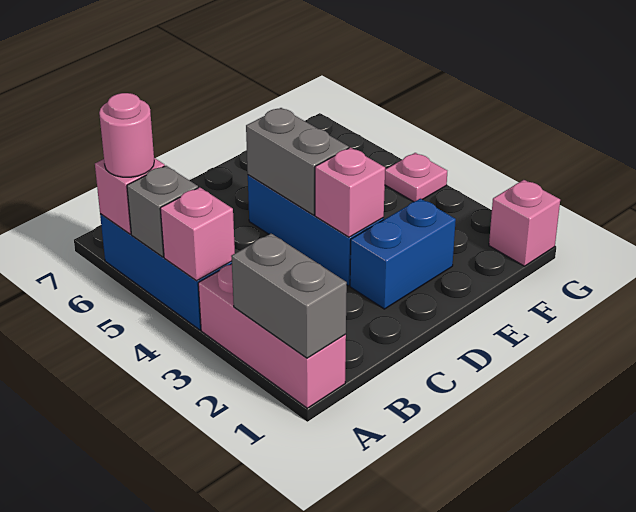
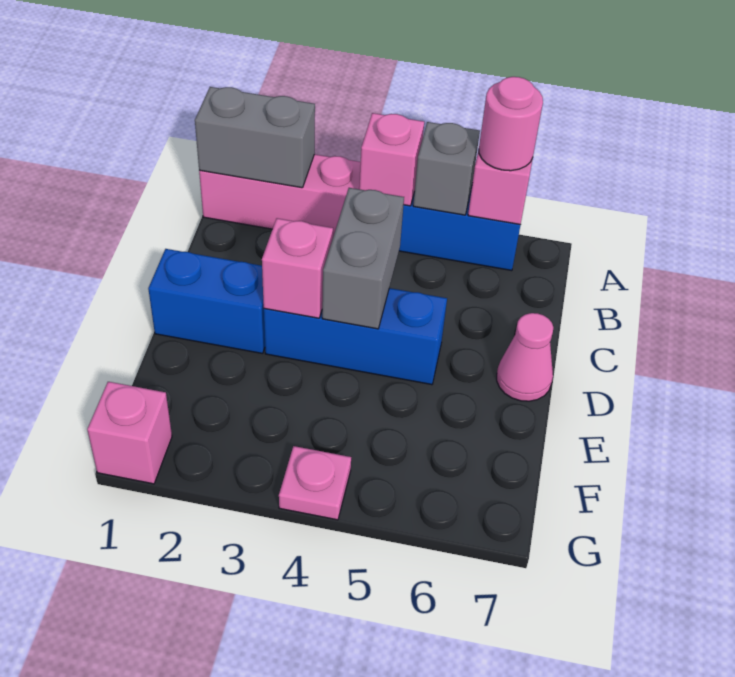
blue 1x2 brick [350,199,456,309] -> blue 1x2 brick turned to [148,249,265,354]
grey 1x2 brick [246,108,349,215] -> grey 1x2 brick turned to [322,188,404,329]
none -> pink 1x1 cone [497,313,553,401]

